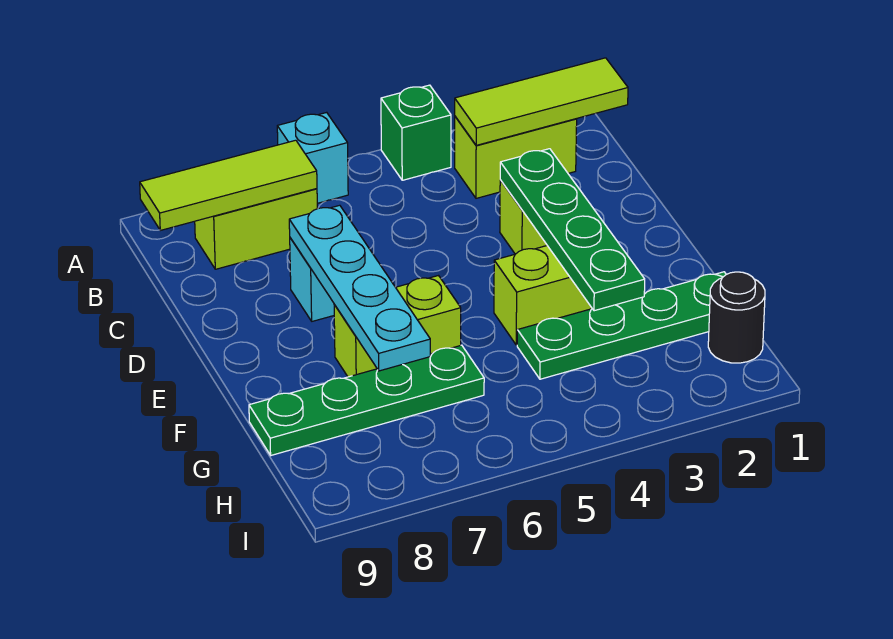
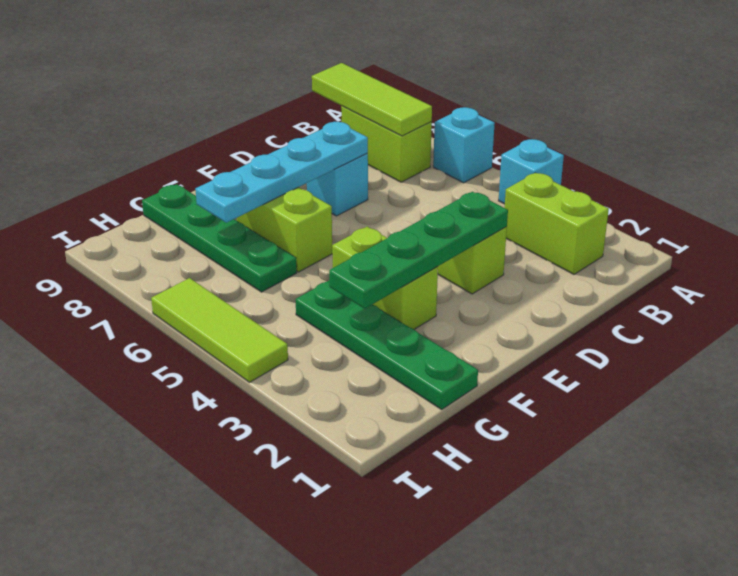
green 1x1 brick [381,85,451,180] -> cyan 1x1 brick [499,139,564,204]
lime 1x3 tile [455,58,628,145] -> lime 1x3 tile moved to [151,278,288,382]
black 1x1 round brick [708,272,765,363] -> none

